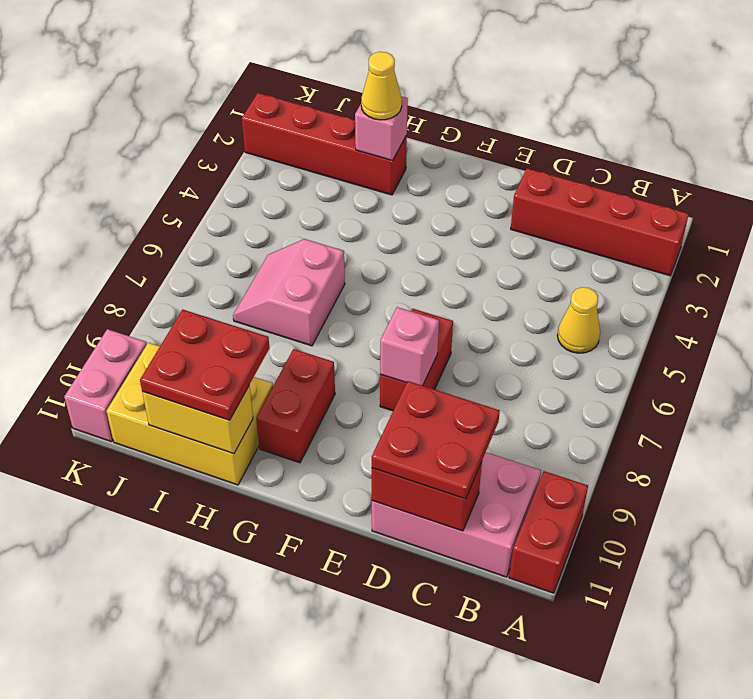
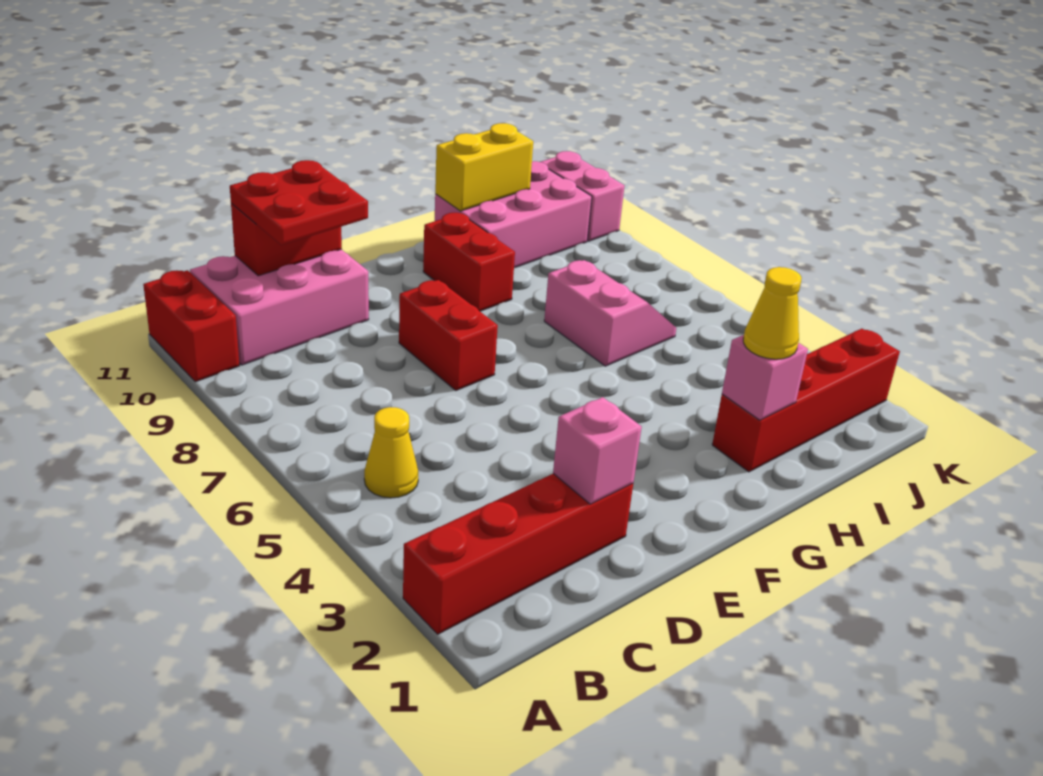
pink 1x1 brick [380,307,439,386] -> pink 1x1 brick moved to [553,397,642,504]
yellow 2x3 brick [106,343,273,485] -> pink 2x3 brick [435,161,592,268]
red 2x2 plate [140,310,269,420] -> none

